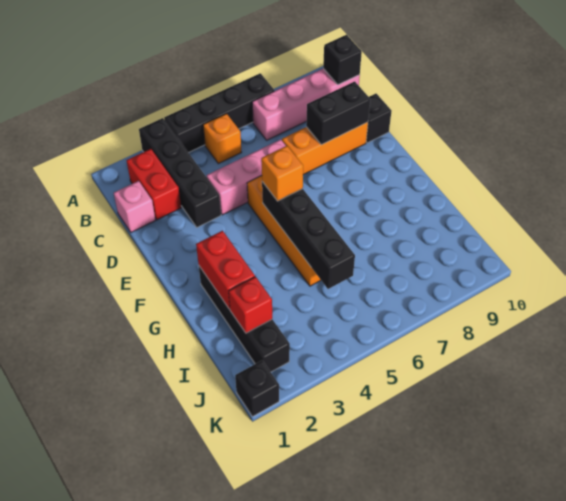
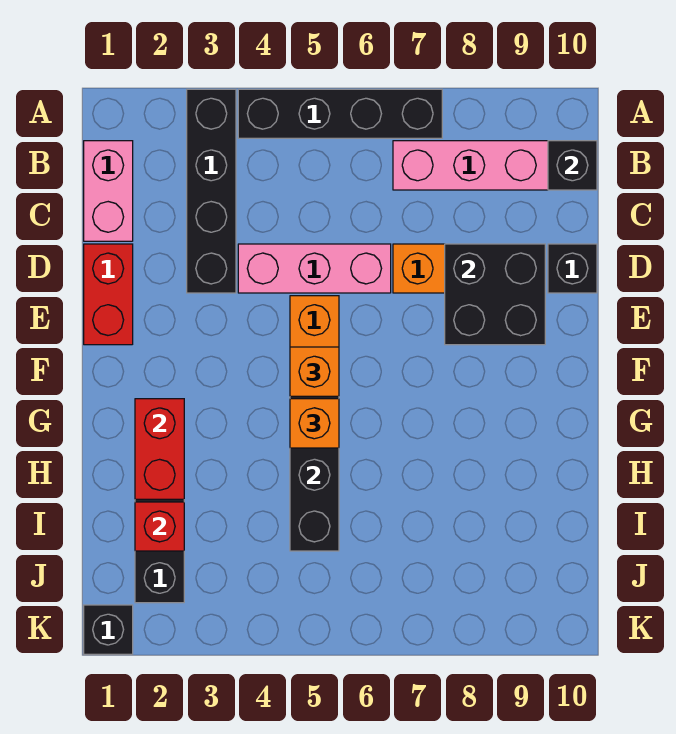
red 1x2 brick [126,149,181,220] -> red 1x2 brick moved to [84,244,133,345]
orange 1x1 brick [203,114,241,164] -> orange 1x1 brick moved to [290,399,339,448]
pink 1x1 brick [114,181,156,232] -> pink 1x2 brick [84,141,133,241]
black 1x2 brick [306,81,370,145] -> black 2x2 brick [445,244,545,345]

